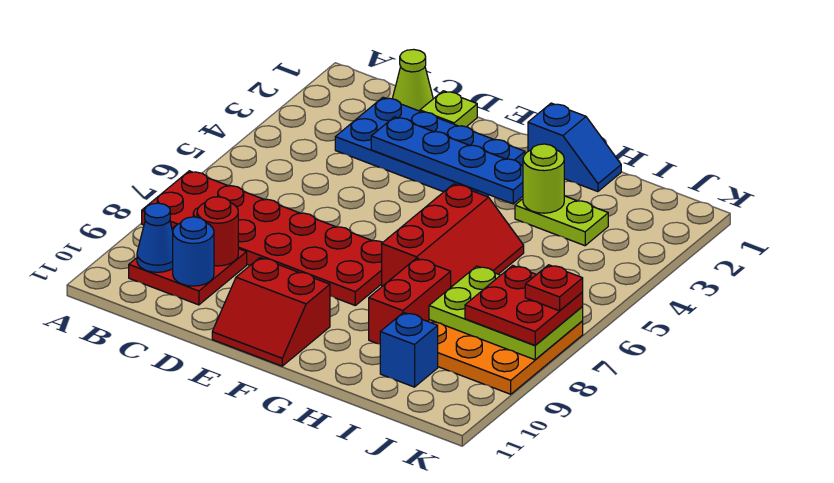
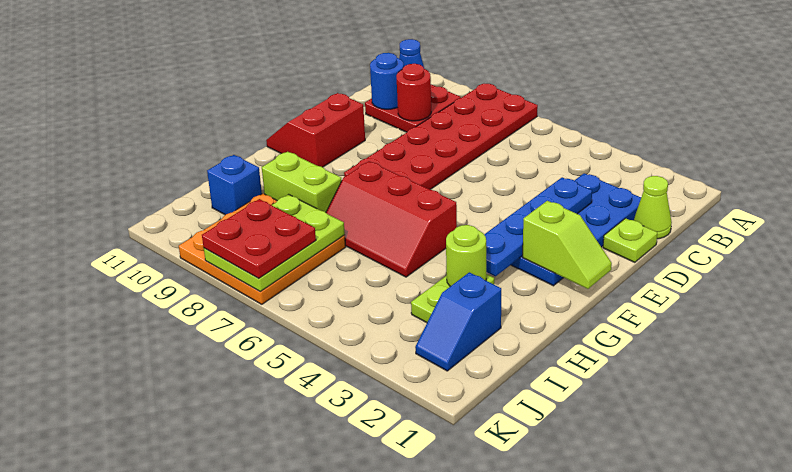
none -> lime 1x2 slope [523,201,612,289]
blue 1x2 slope [528,103,621,192] -> blue 1x2 slope moved to [415,272,501,371]
red 1x2 brick [369,258,451,344] -> lime 1x2 brick [262,152,342,212]
red 1x1 plate [525,265,583,311] -> none

